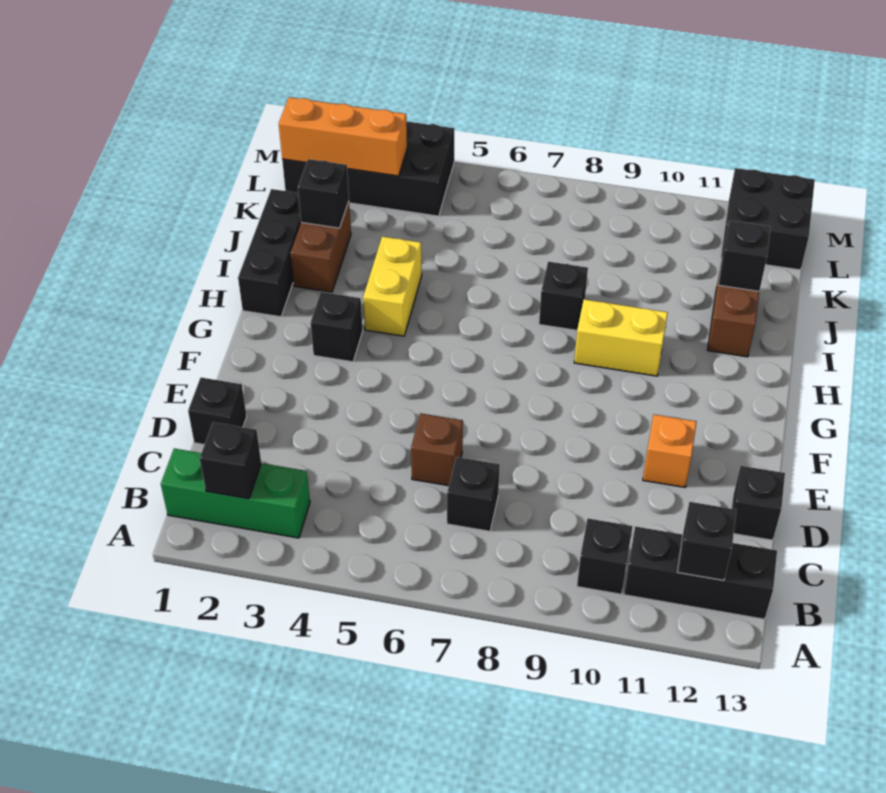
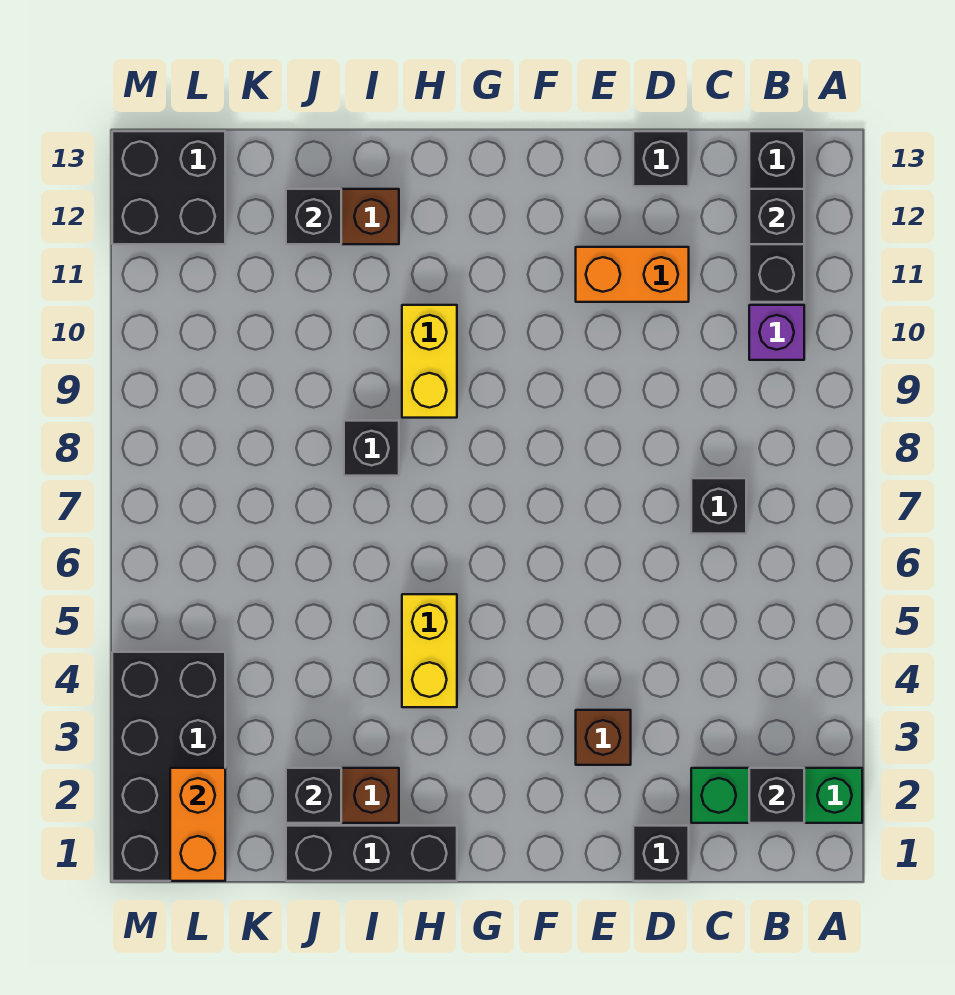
green 1x3 brick [161,449,310,538] -> green 1x3 brick turned to [691,768,862,823]
black 1x1 brick [577,519,633,594] -> purple 1x1 brick [749,305,804,360]
brown 1x1 brick [411,413,463,486] -> brown 1x1 brick moved to [576,710,631,765]
orange 1x1 brick [643,414,697,487] -> orange 1x2 brick [576,247,689,302]
black 1x1 brick [311,292,363,362] -> none
yellow 1x2 brick [363,237,422,336] -> yellow 1x2 brick turned to [402,594,457,707]
orange 1x3 brick [279,97,407,176] -> orange 1x2 brick [170,768,225,881]

